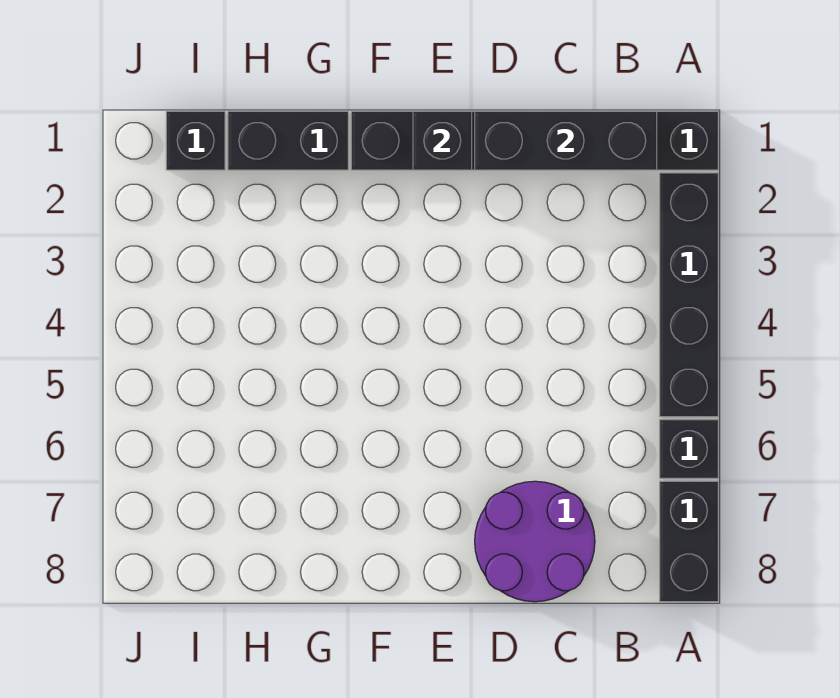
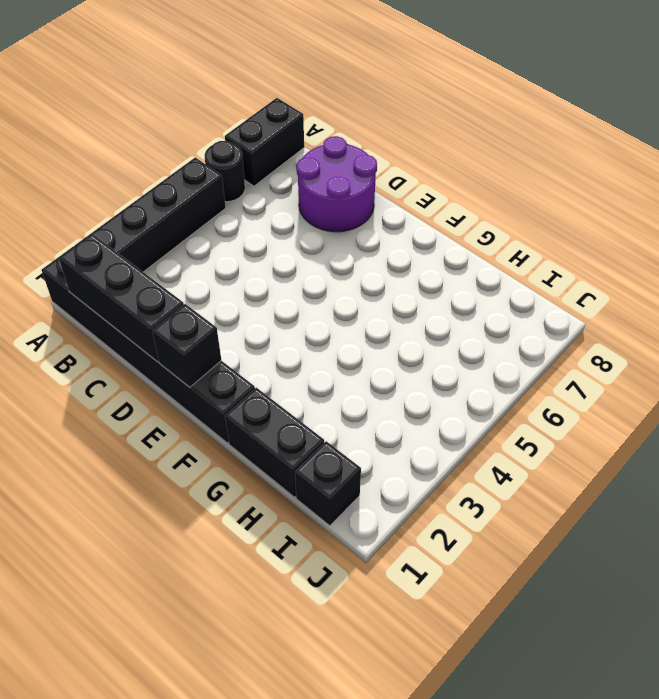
black 1x1 brick [660,420,718,478] -> black 1x1 round brick [205,141,245,202]

